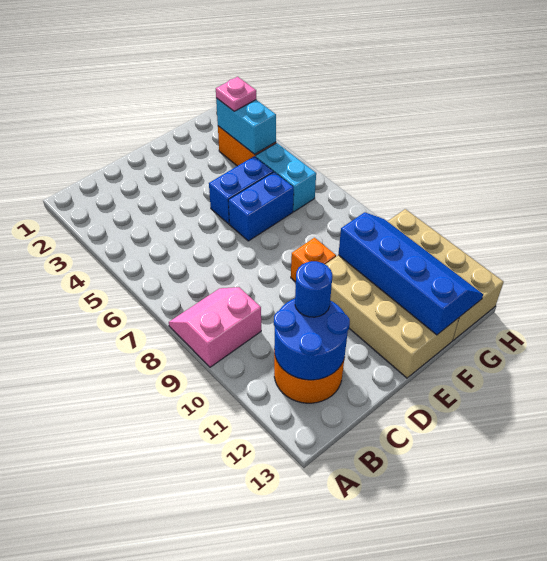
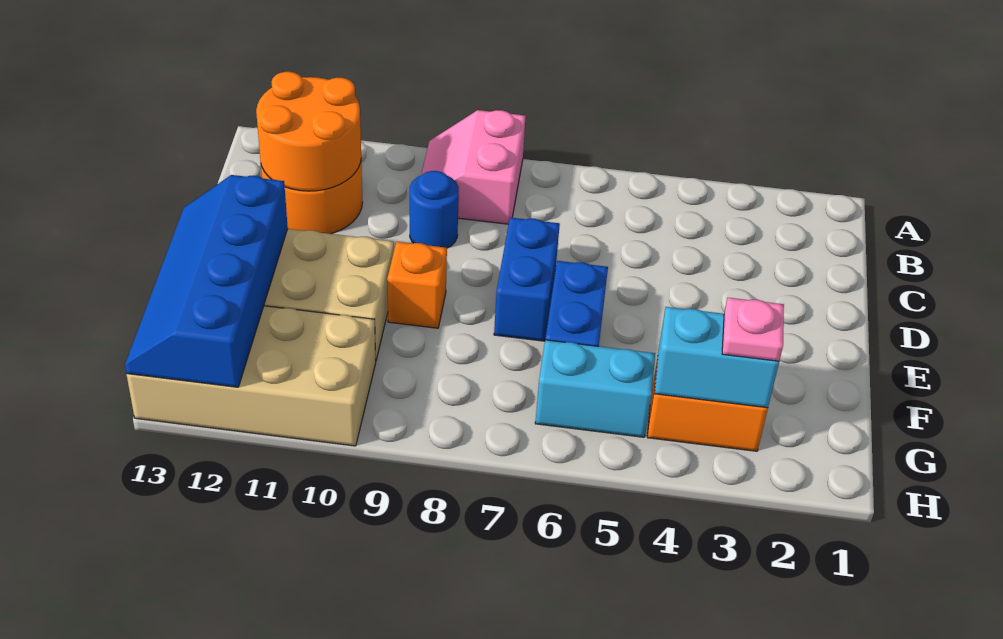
pink 2x2 slope [169,287,261,367] -> pink 2x2 slope turned to [421,110,526,224]
blue 2x2 round brick [274,299,350,380] -> orange 2x2 round brick [256,72,361,191]
blue 1x1 round brick [295,261,332,317] -> blue 1x1 round brick moved to [410,171,459,248]
blue 1x2 brick [209,156,273,224] -> blue 1x2 brick moved to [494,218,560,341]
blue 2x4 slope [338,212,483,335] -> blue 2x4 slope turned to [125,175,288,387]

